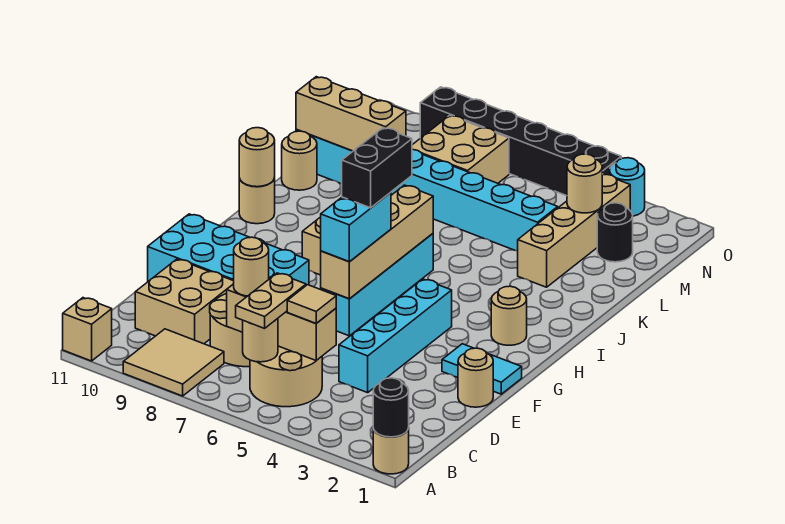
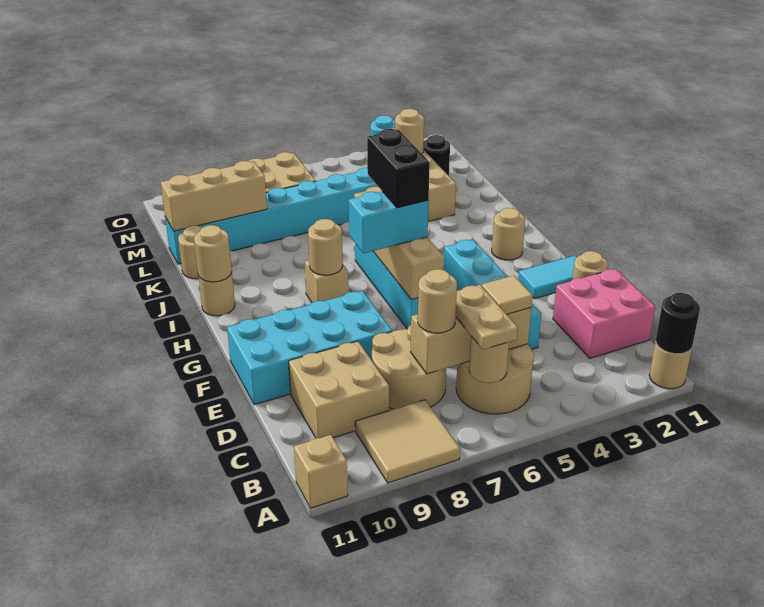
none -> pink 2x2 brick [553,269,655,358]
cyan 1x2 brick [321,192,391,262] -> cyan 1x2 brick turned to [349,191,429,253]
none -> tan 1x1 round brick [308,219,343,275]
black 1x6 brick [420,87,621,196] -> none

